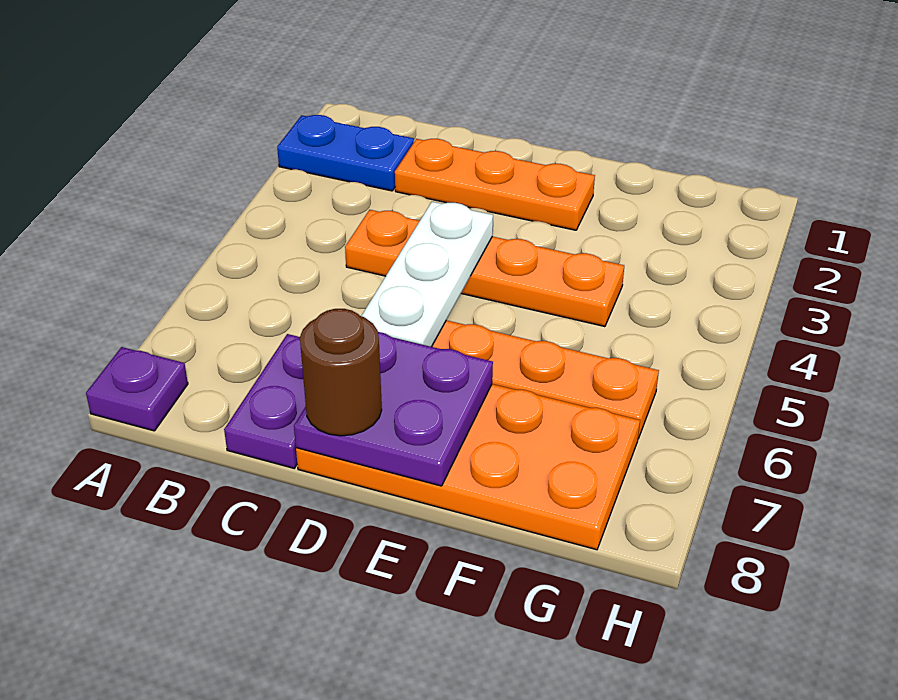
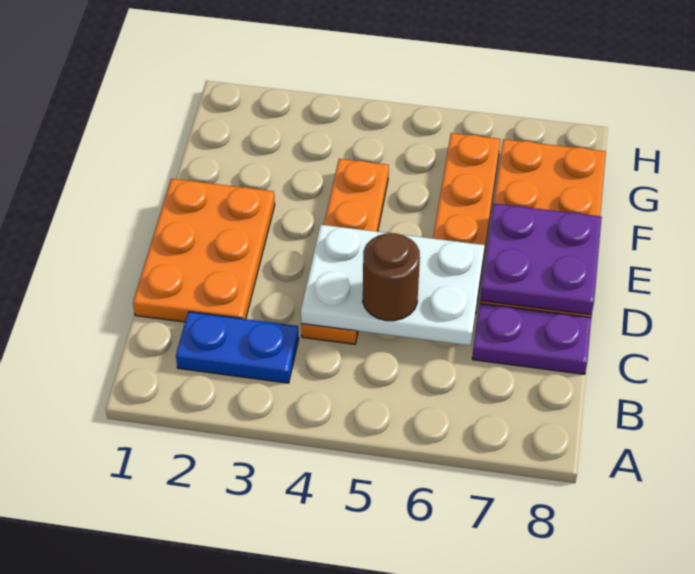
blue 1x2 plate [277,115,414,191] -> blue 1x2 plate turned to [176,312,299,383]
purple 1x1 plate [86,347,188,431] -> none
orange 1x3 plate [395,139,595,230] -> orange 2x3 plate [133,179,275,322]
white 1x3 plate [362,202,493,347] -> white 2x3 plate [301,225,485,346]
brown 1x1 round brick [300,309,382,436] -> brown 1x1 round brick moved to [363,233,420,321]

